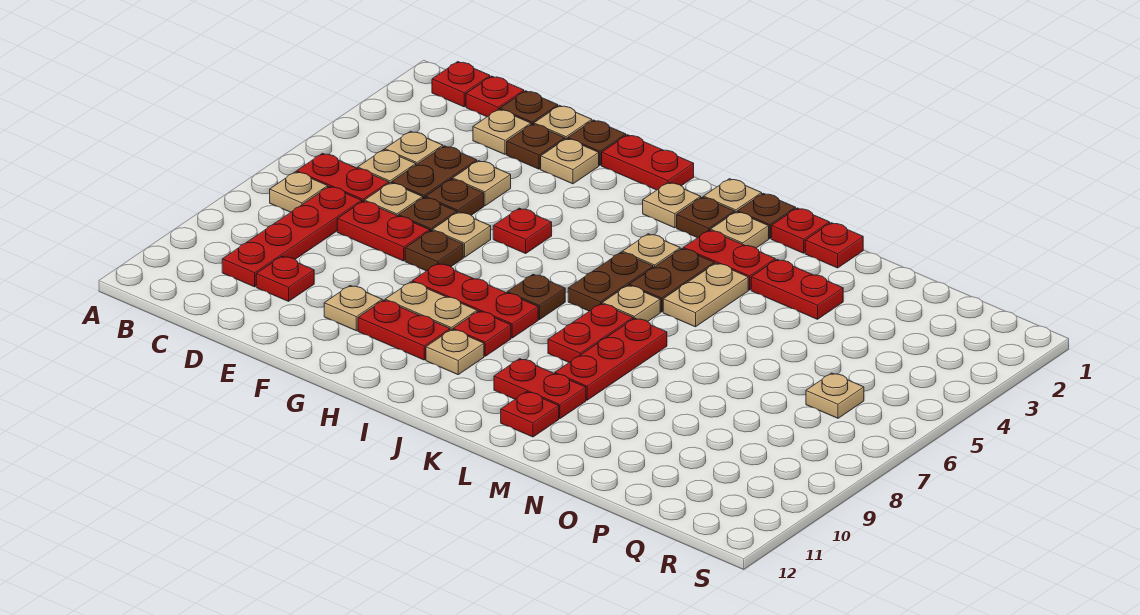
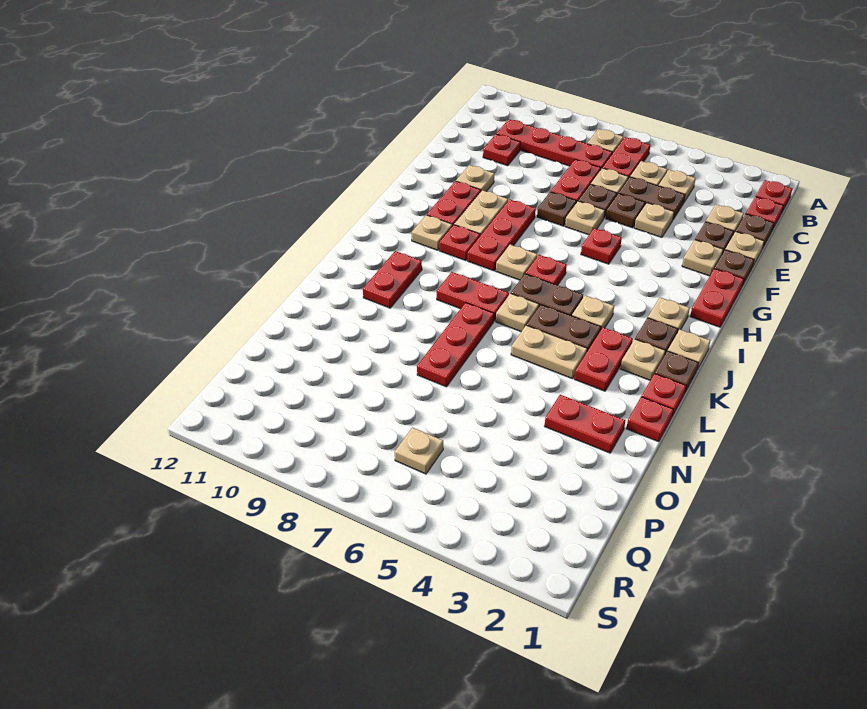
brown 1x1 plate [507,274,565,320] -> tan 1x1 plate [496,245,537,280]
red 1x3 plate [555,318,667,400] -> red 1x3 plate turned to [417,303,494,387]
red 1x1 plate [501,392,559,437] -> red 1x1 plate moved to [525,255,567,285]
red 1x2 plate [751,259,843,319] -> red 1x2 plate turned to [545,395,625,453]

